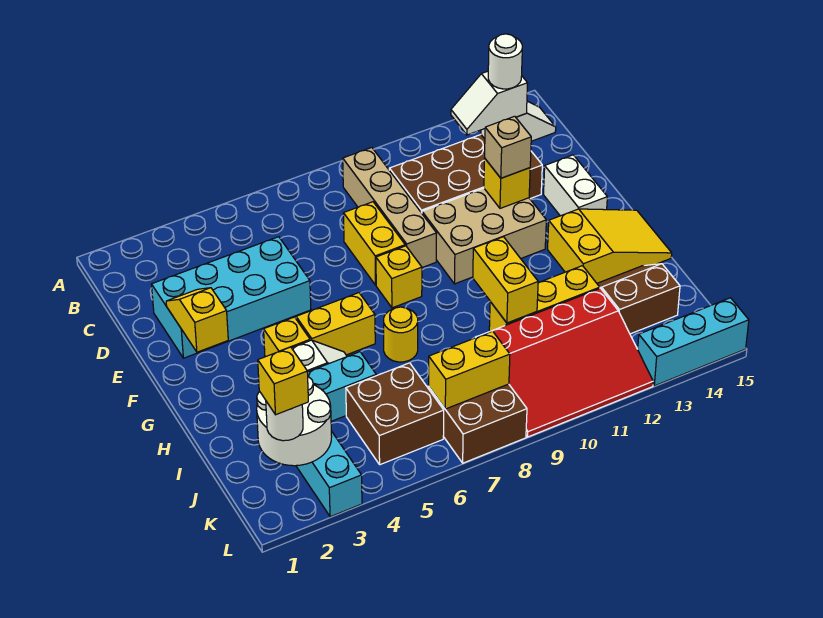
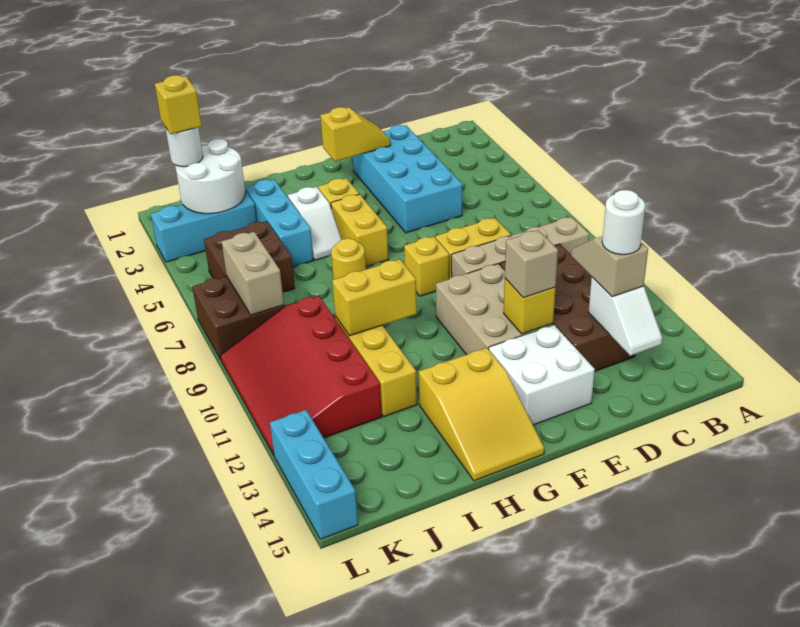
white 1x2 slope [451,71,528,135] -> tan 1x2 slope [571,236,648,297]
white 1x2 brick [544,155,607,216] -> white 2x2 brick [489,325,595,425]
brown 2x2 slope [597,264,680,334] -> none
yellow 1x2 brick [428,331,510,409] -> tan 1x2 brick [221,232,284,315]

